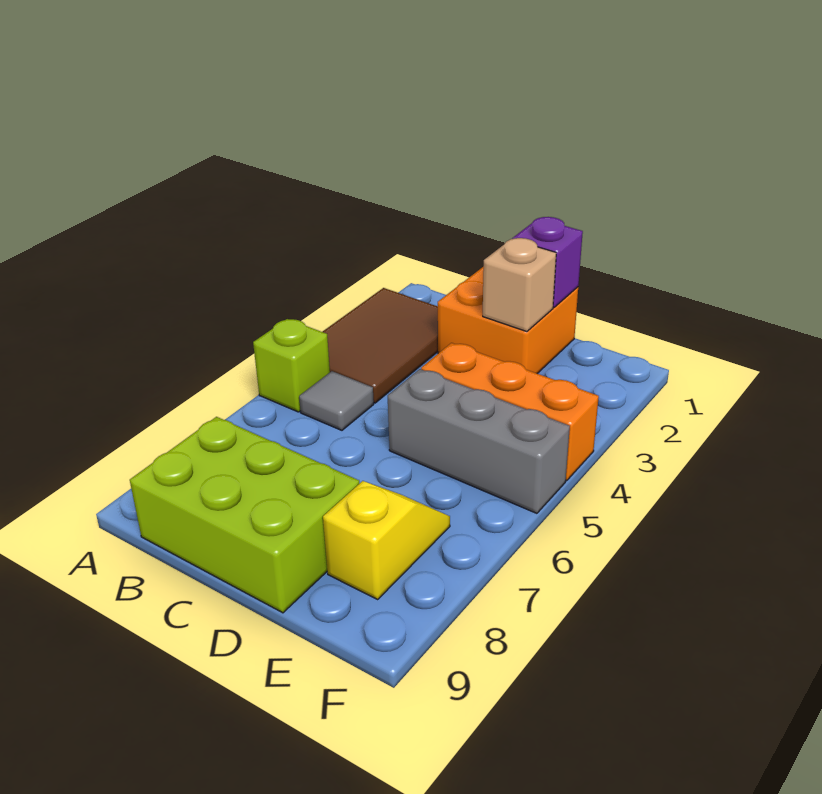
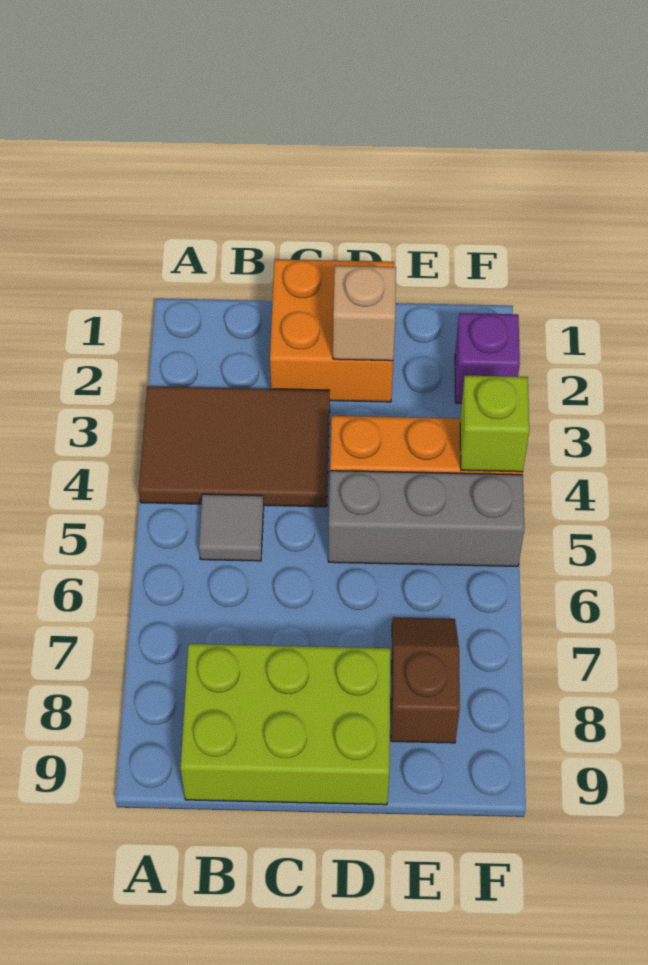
brown 2x3 tile [323,288,438,403] -> brown 2x3 tile turned to [139,386,330,507]
lime 1x1 brick [253,319,330,412] -> lime 1x1 brick moved to [460,376,529,472]
purple 1x1 brick [512,217,583,308] -> purple 1x1 brick moved to [455,313,520,403]
yellow 1x2 slope [323,481,450,599] -> brown 1x2 slope [391,617,460,743]

